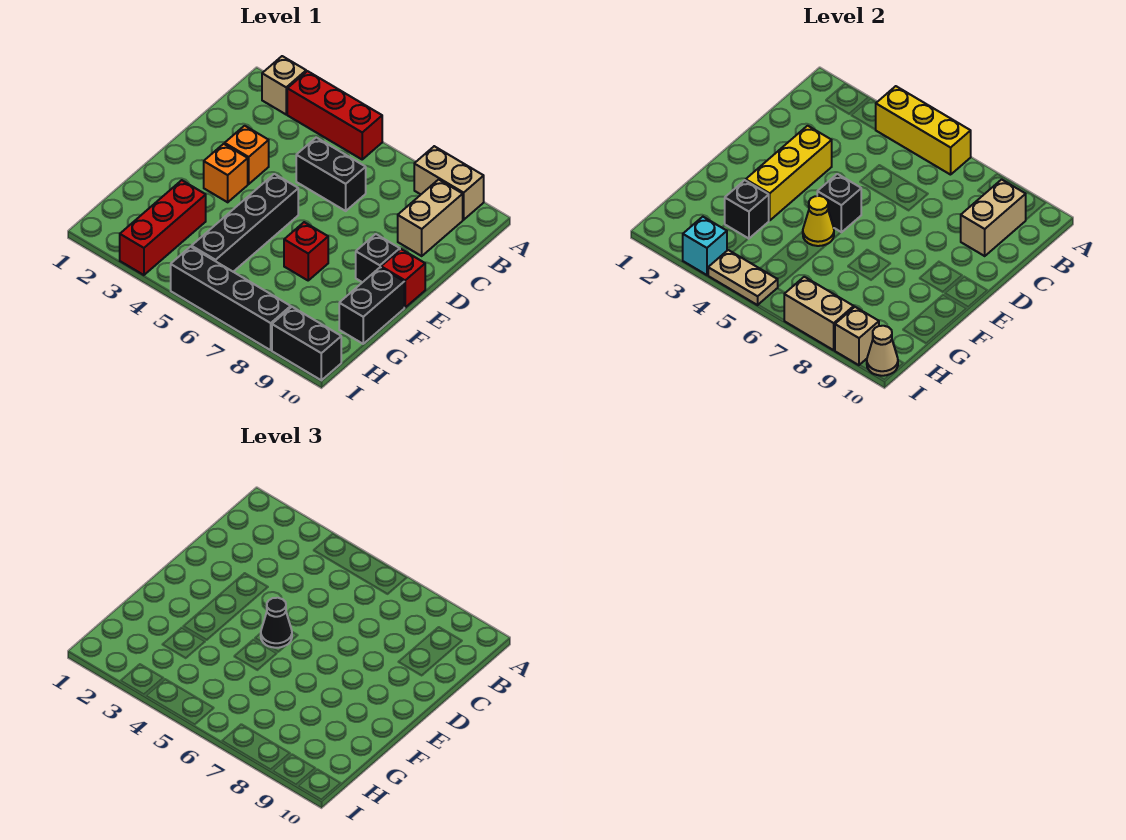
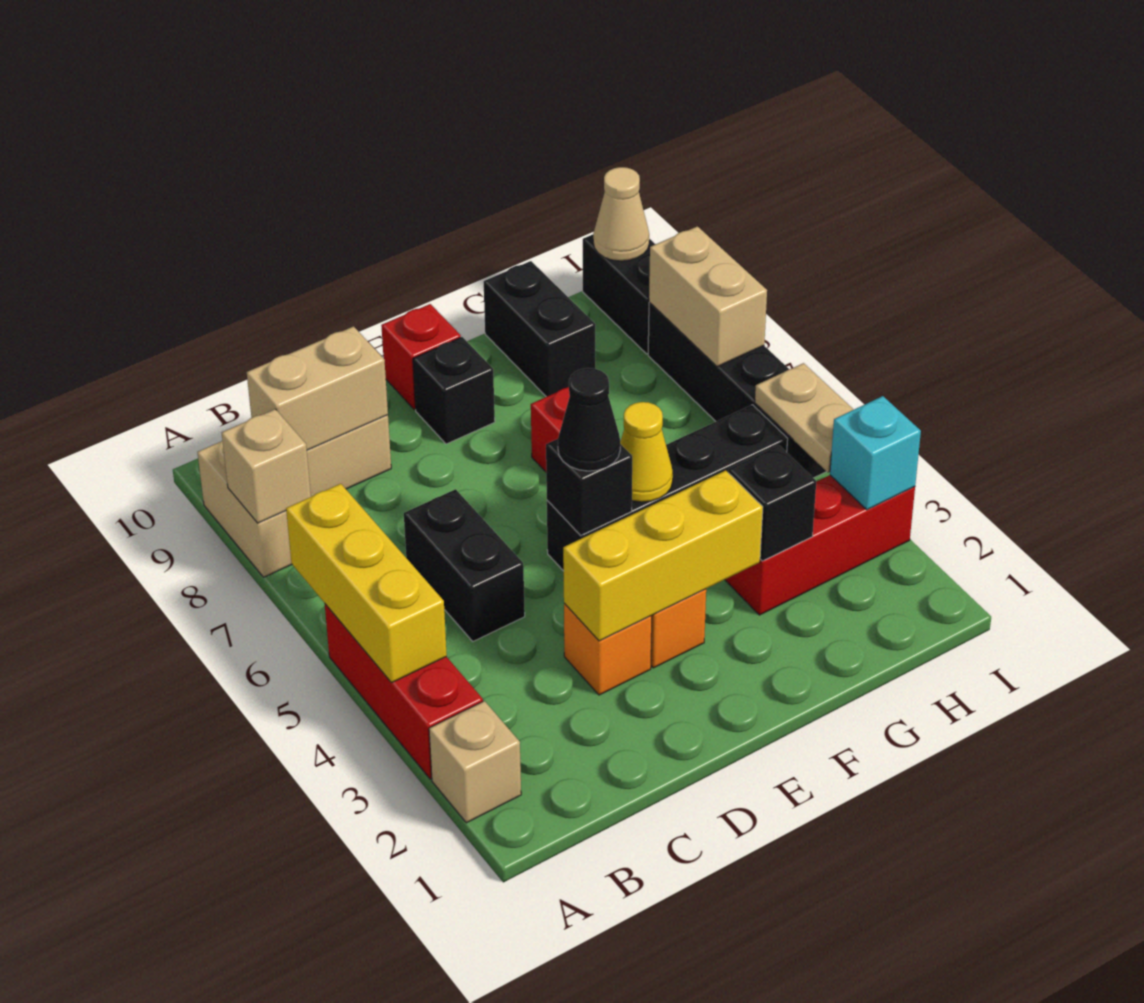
black 1x2 brick [339,267,404,344] -> black 1x2 brick turned to [484,261,595,397]
tan 1x1 brick [835,307,879,365] -> tan 1x1 brick moved to [222,409,311,523]

